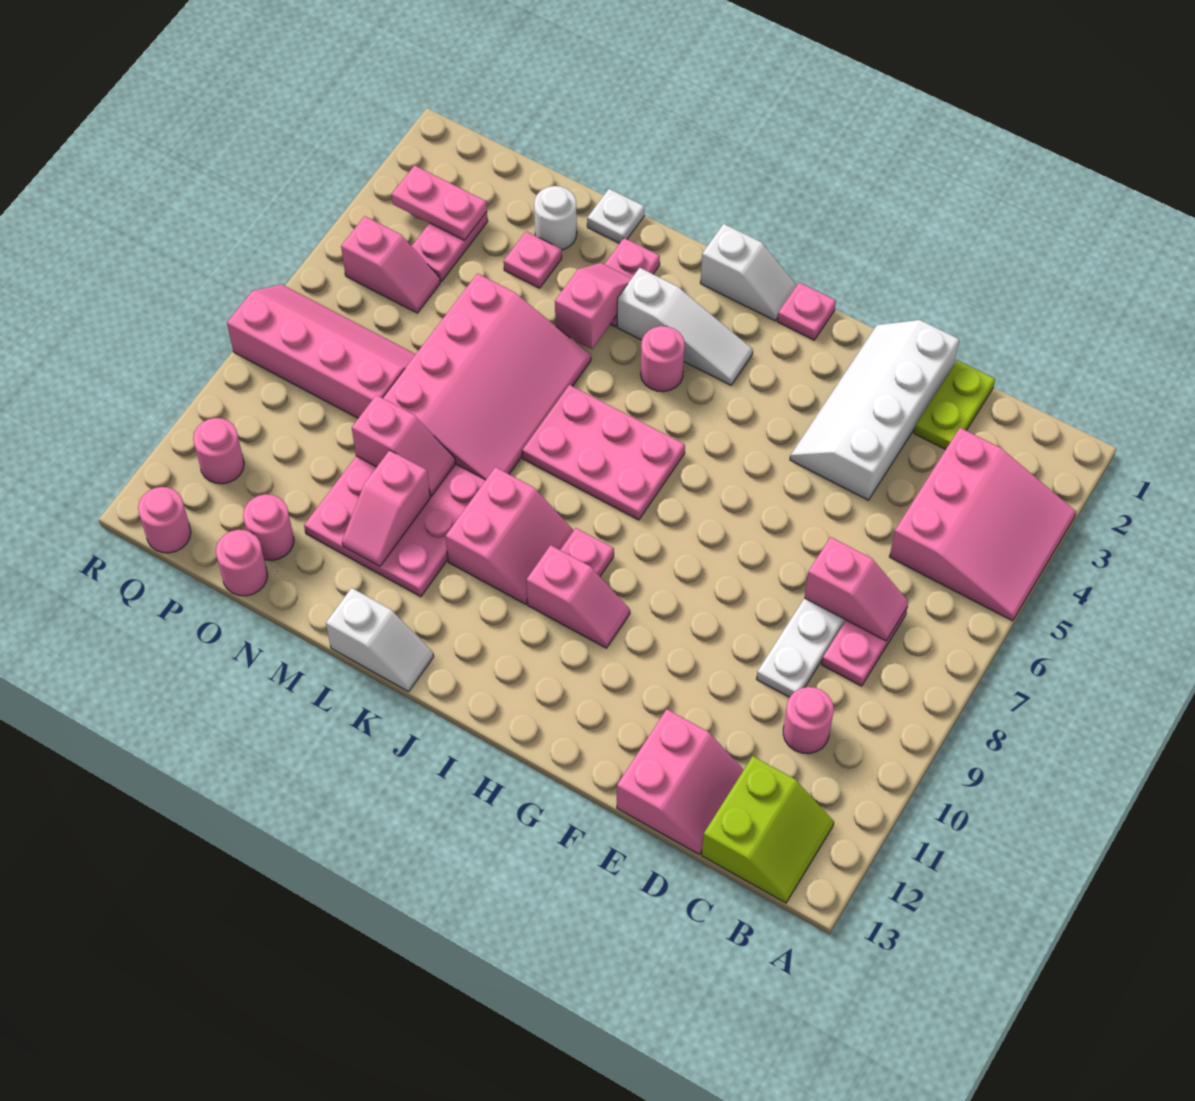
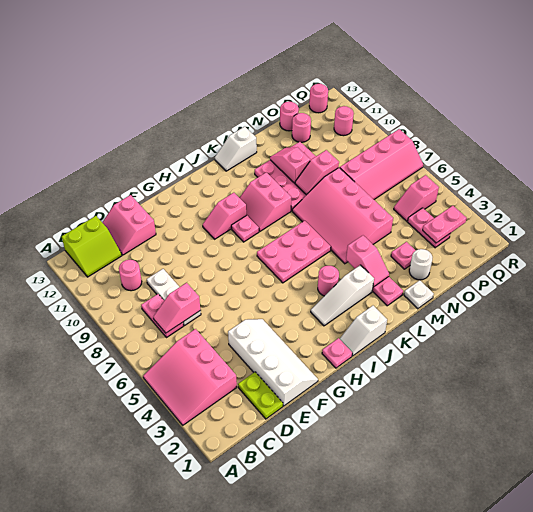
lime 2x2 slope [702,756,834,903] -> lime 2x2 slope turned to [61,216,122,277]

